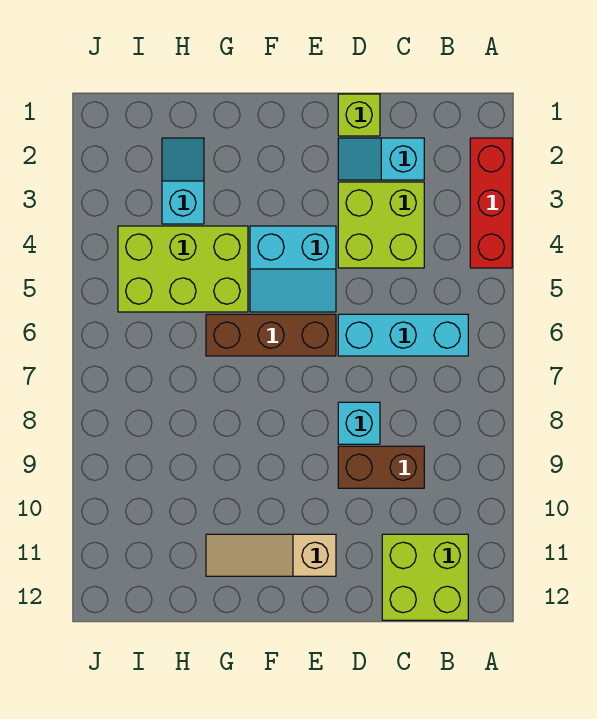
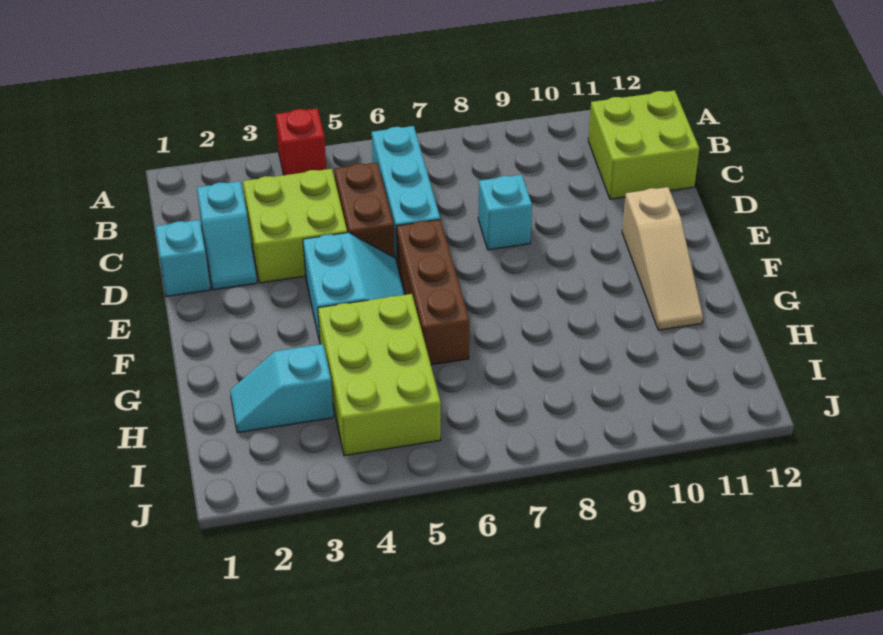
red 1x3 brick [470,138,512,268] -> red 1x1 brick [276,108,326,175]
brown 1x2 brick [338,446,424,488] -> brown 1x2 brick moved to [334,162,395,257]
lime 1x1 brick [338,94,380,136] -> cyan 1x1 brick [155,220,210,297]

